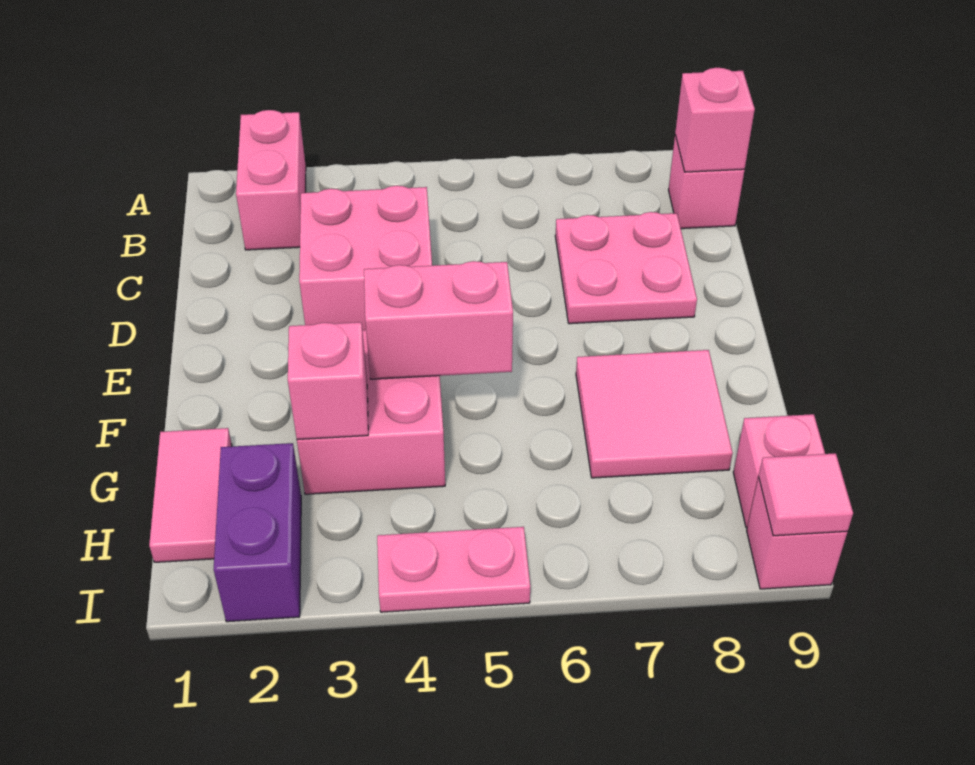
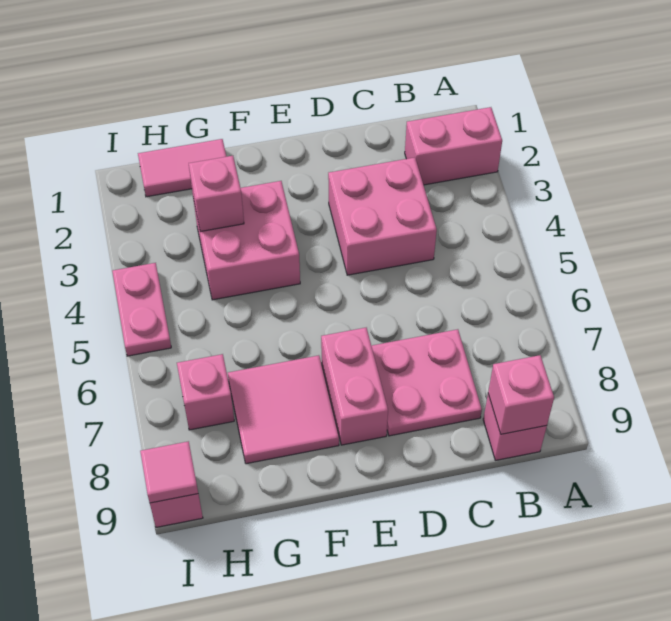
pink 1x2 brick [364,261,513,379] -> pink 1x2 brick moved to [321,328,388,445]
purple 1x2 brick [214,443,301,622] -> none
pink 1x1 brick [733,414,825,528] -> pink 1x1 brick moved to [177,354,234,430]

